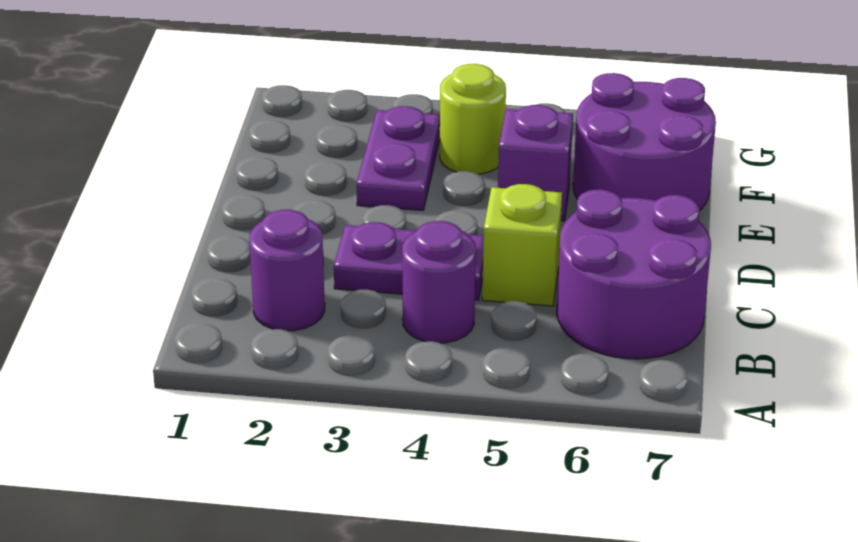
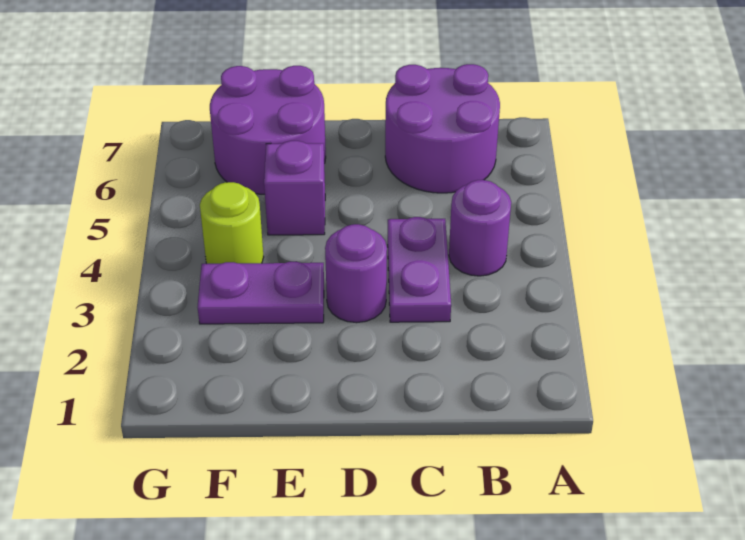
purple 1x1 round brick [249,210,325,331] -> purple 1x1 round brick moved to [325,224,387,323]
lime 1x1 brick [482,184,562,306] -> none

